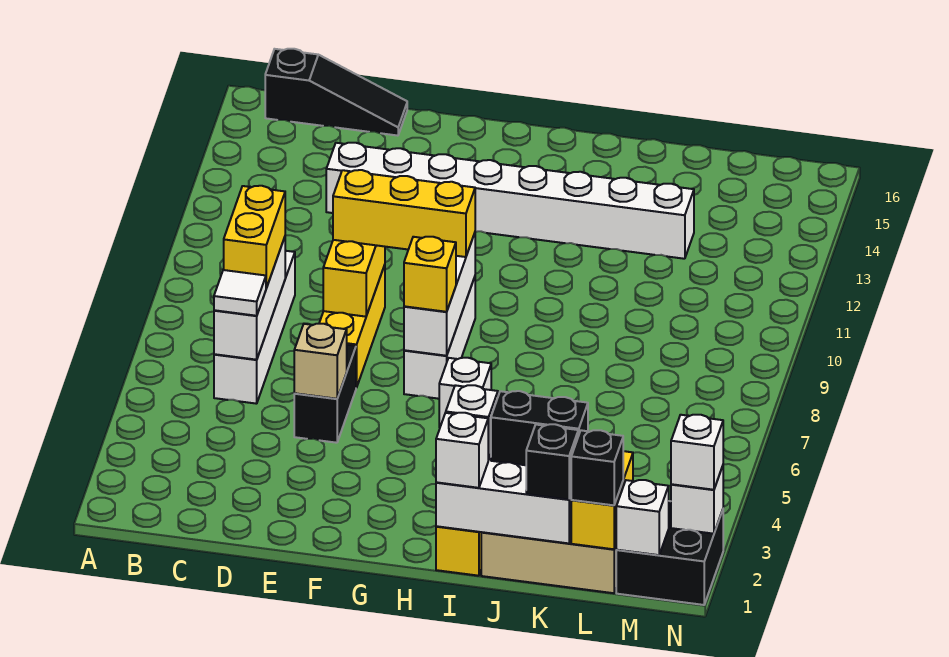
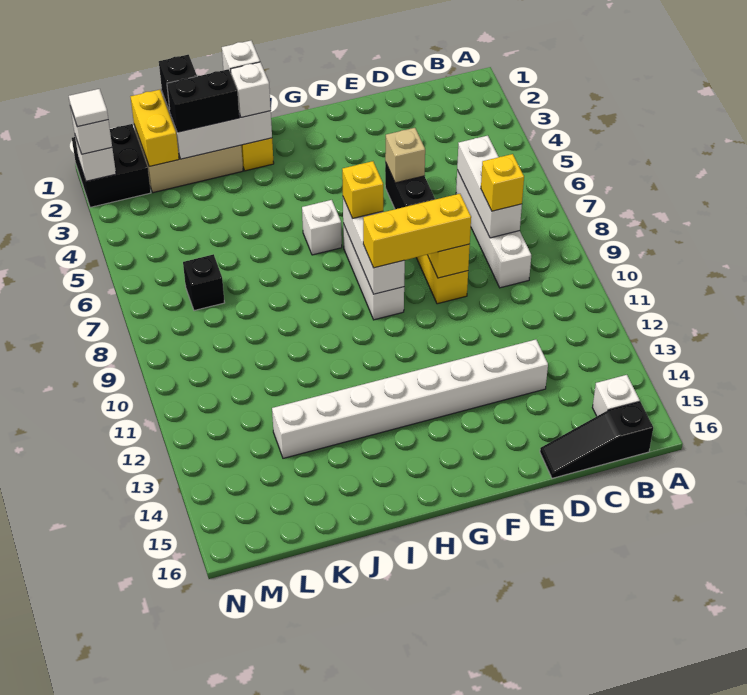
white 1x1 tile [214,270,266,316] -> white 1x1 tile moved to [69,89,108,127]
yellow 1x2 brick [224,186,285,288] -> yellow 1x1 brick [481,154,524,211]
black 1x1 brick [571,430,623,505] -> black 1x1 brick moved to [183,254,225,311]
white 1x1 brick [616,480,669,555] -> white 1x1 brick moved to [592,375,640,416]

